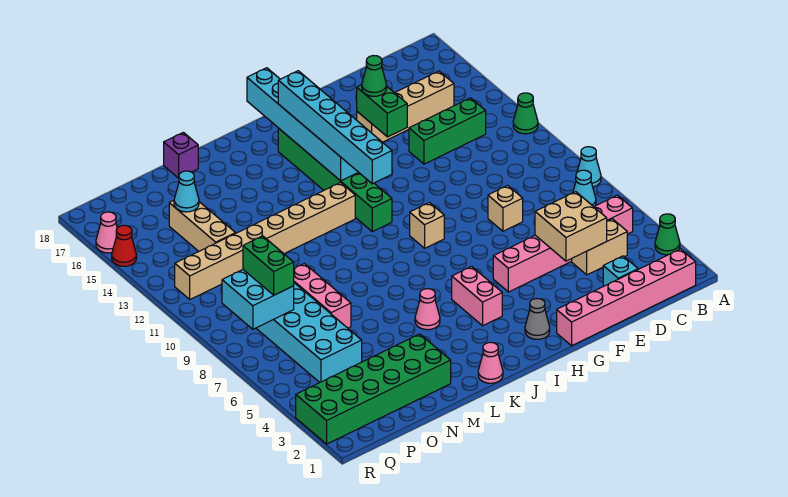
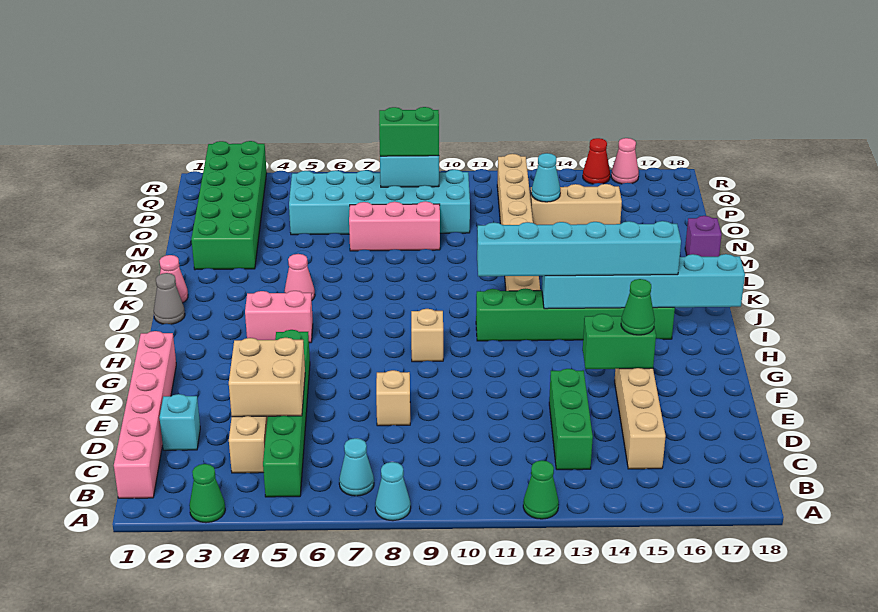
pink 1x6 brick [493,195,633,292] -> green 1x6 brick [263,330,310,497]
grey 1x1 cone [525,298,550,339] -> grey 1x1 cone moved to [154,273,185,324]
cyan 1x1 cone [174,171,199,212] -> cyan 1x1 cone moved to [531,153,560,202]

